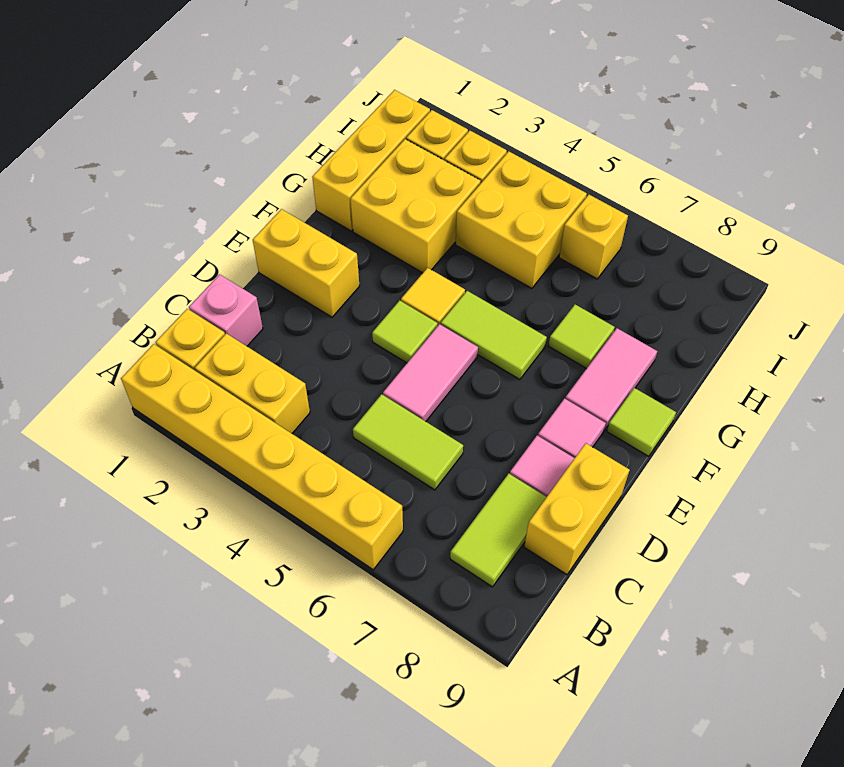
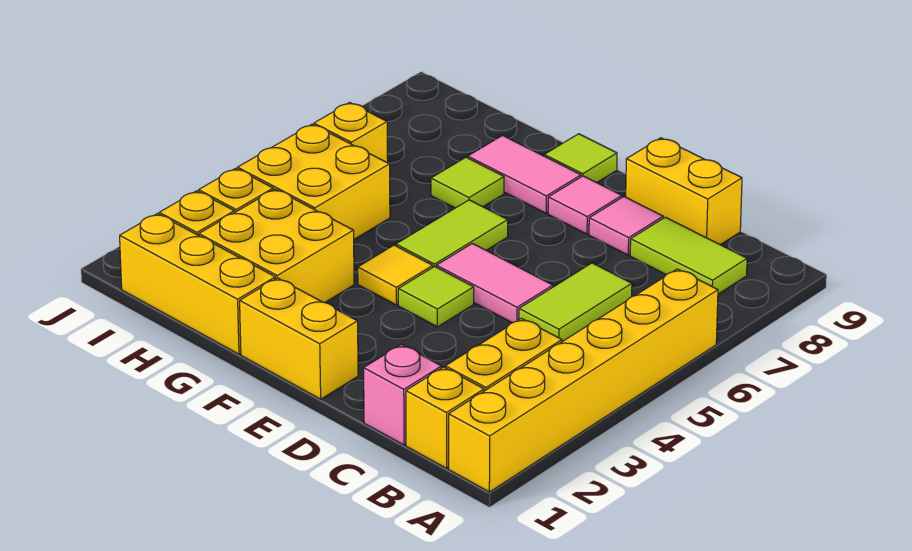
yellow 1x2 brick [253,209,359,317] -> yellow 1x2 brick turned to [240,278,358,399]

